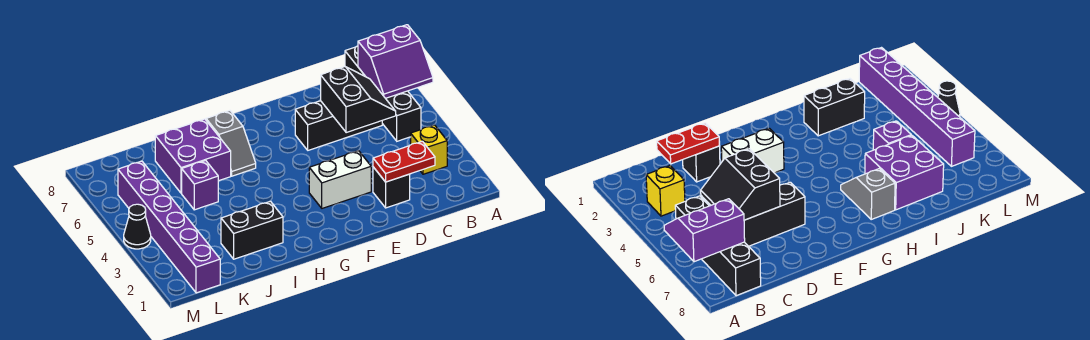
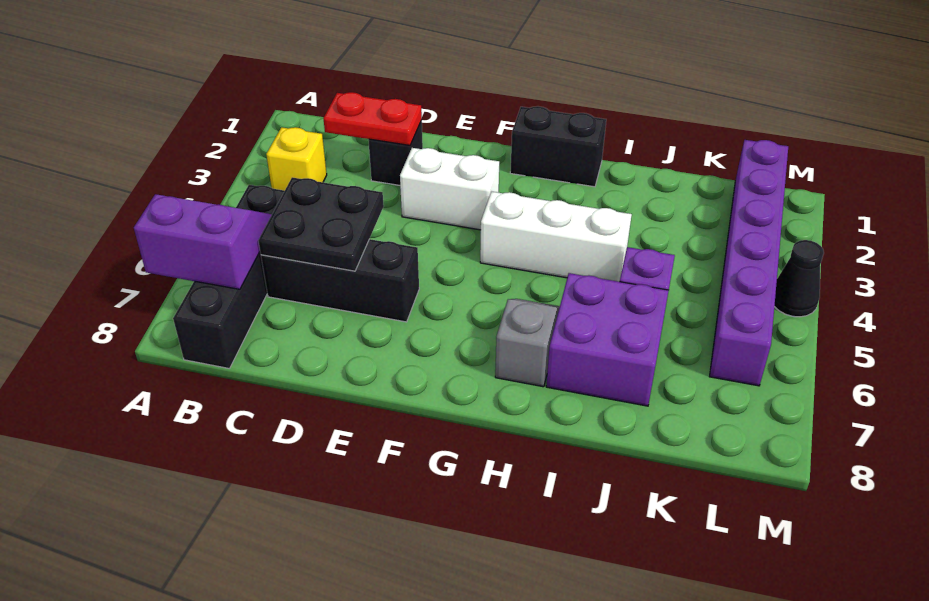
black 2x2 slope [321,67,396,133] -> black 2x2 plate [258,177,384,271]
none -> white 1x3 brick [480,192,632,282]
black 1x2 brick [221,201,283,259] -> black 1x2 brick moved to [510,106,606,187]

